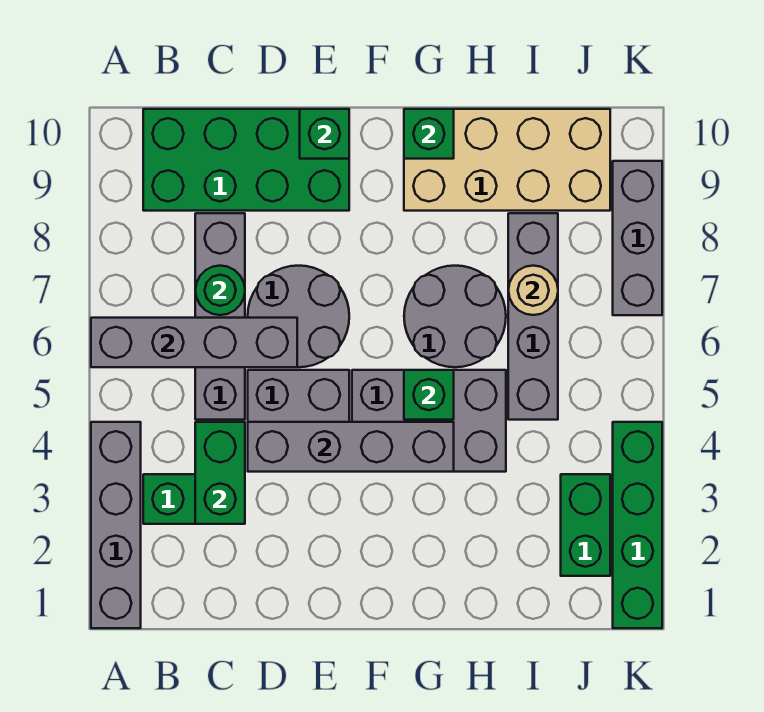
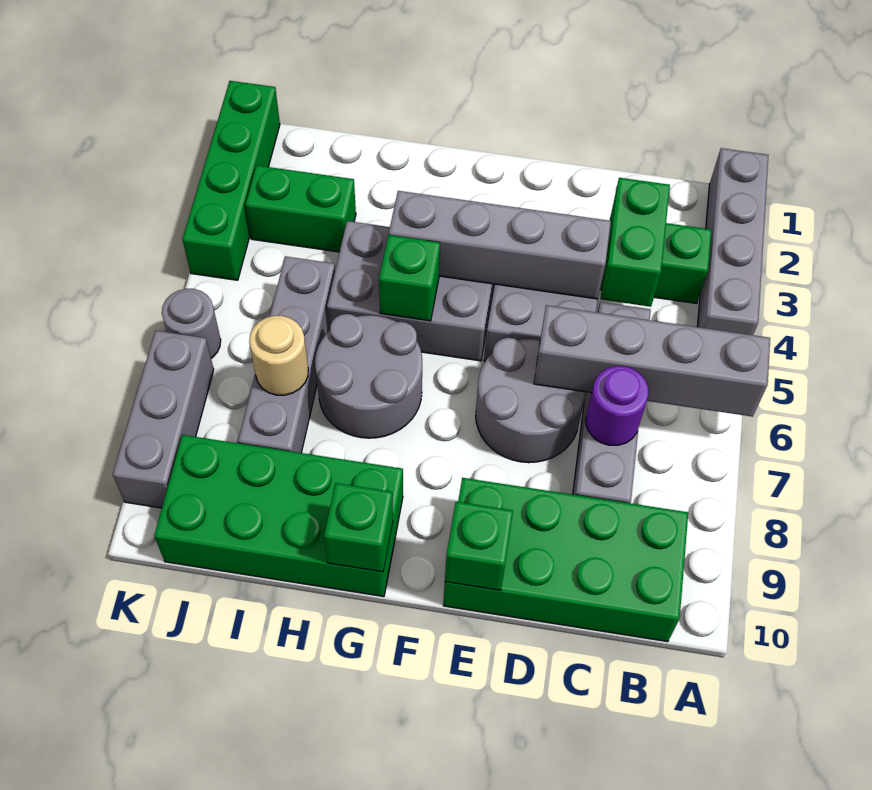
green 1x1 round brick [195,266,245,315] -> purple 1x1 round brick [586,366,649,445]
tan 2x4 brick [404,109,610,211] -> green 2x4 brick [154,435,403,597]
green 1x2 brick [561,474,610,576] -> green 1x2 brick turned to [246,165,356,252]
none -> grey 1x1 round brick [162,289,221,358]

